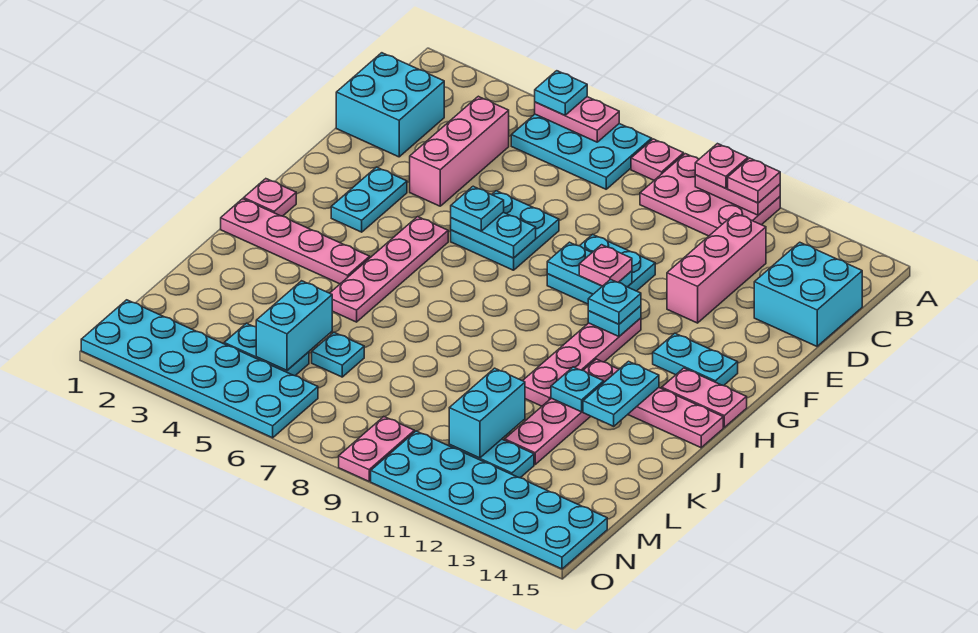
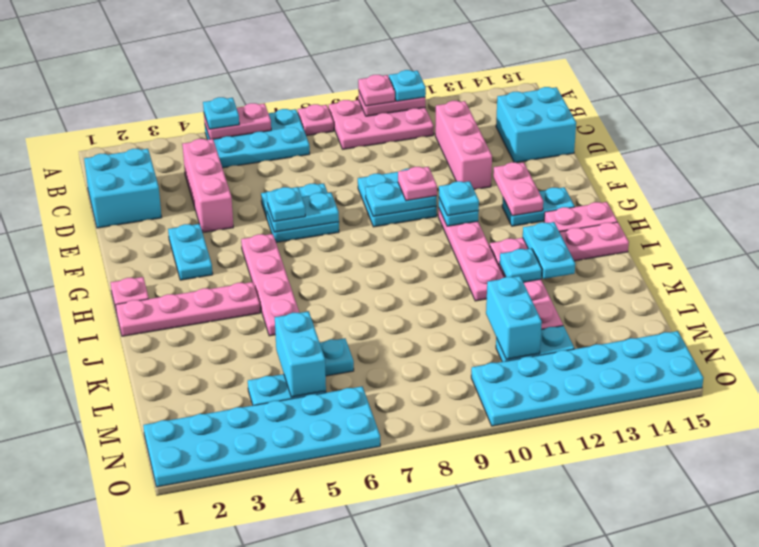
pink 1x1 plate [728,158,780,203] -> cyan 1x1 plate [389,70,426,101]
pink 1x2 plate [339,417,414,481] -> pink 1x2 plate moved to [493,162,543,216]

